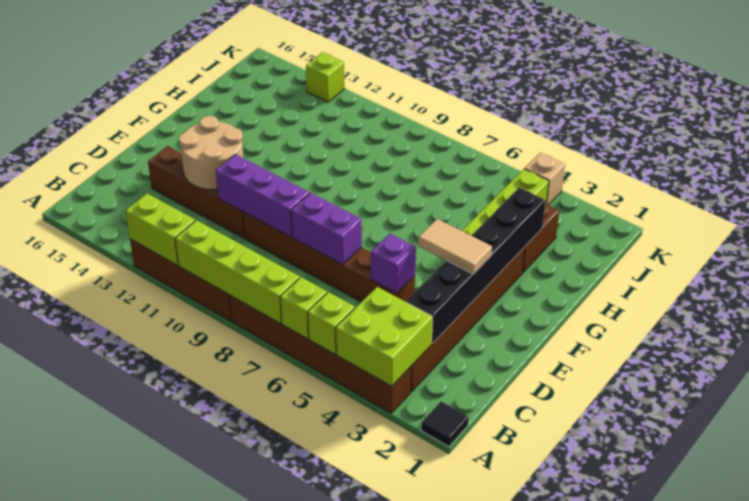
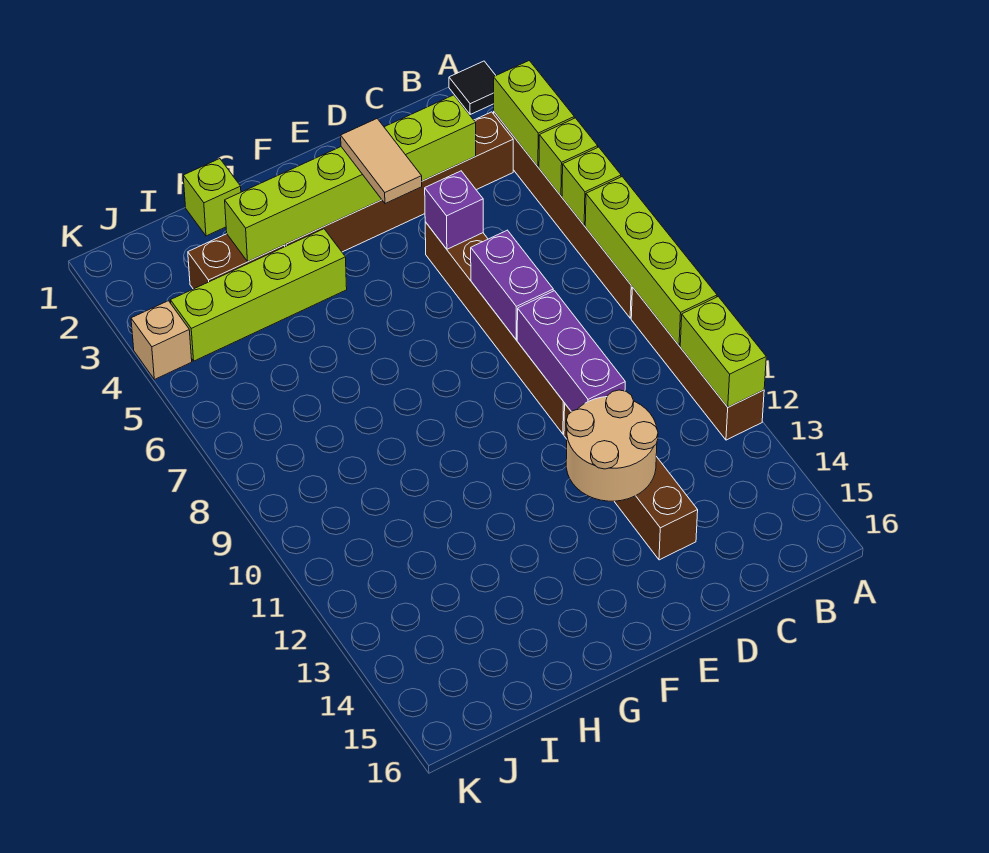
lime 2x2 brick [336,287,433,386] -> lime 1x2 brick [494,61,574,167]
black 1x6 brick [406,188,545,343] -> lime 1x6 brick [225,95,476,262]
lime 1x1 brick [306,52,345,102] -> lime 1x1 brick moved to [183,159,241,236]

